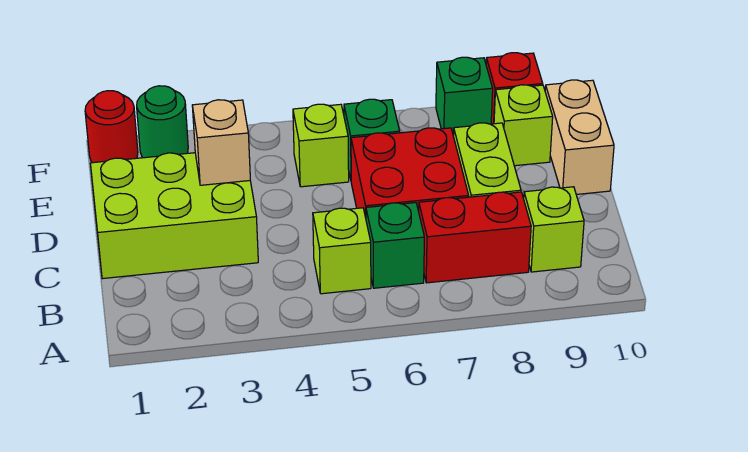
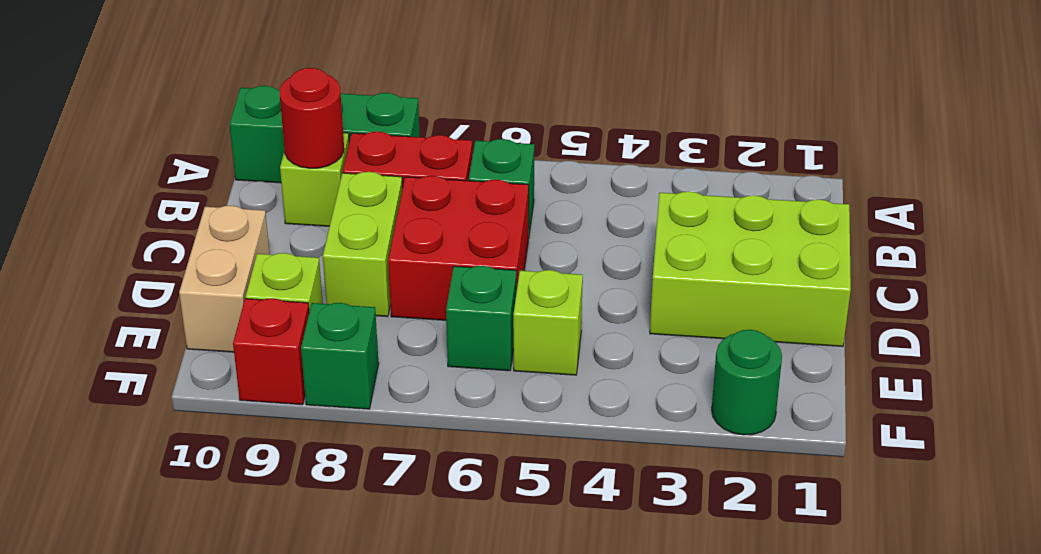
none -> green 1x3 brick [229,86,420,183]
lime 1x1 brick [313,208,371,294] -> none
tan 1x1 brick [192,100,250,185] -> none
red 1x1 round brick [85,91,138,163] -> red 1x1 round brick moved to [280,68,344,168]

